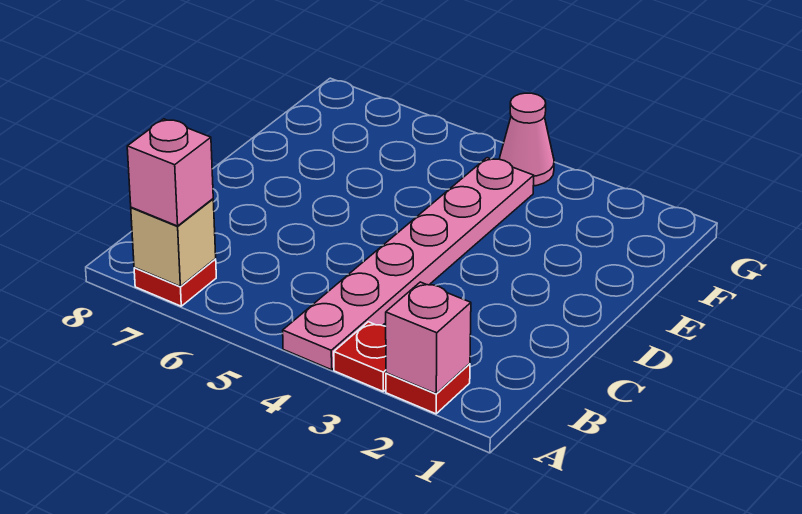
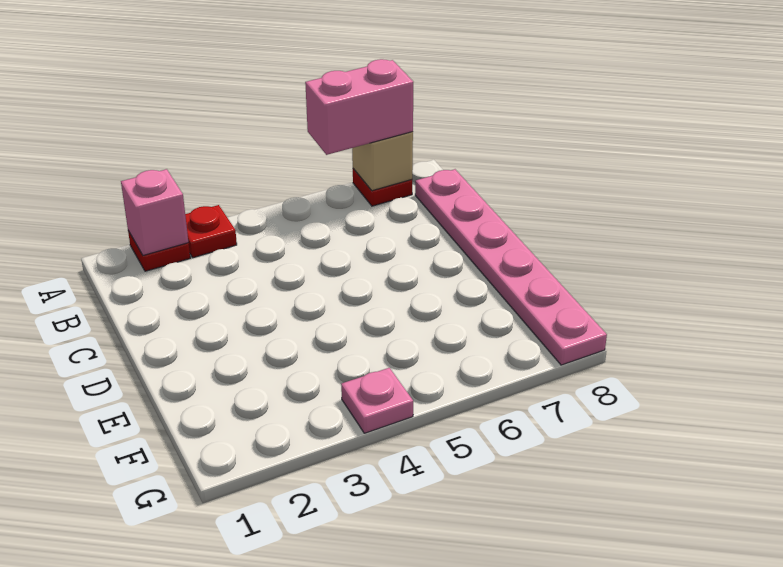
pink 1x6 plate [283,158,534,370] -> pink 1x6 plate moved to [415,169,607,365]
pink 1x1 brick [127,119,213,226] -> pink 1x2 brick [305,59,413,155]
pink 1x1 cone [500,93,554,186] -> pink 1x1 plate [341,368,413,433]

